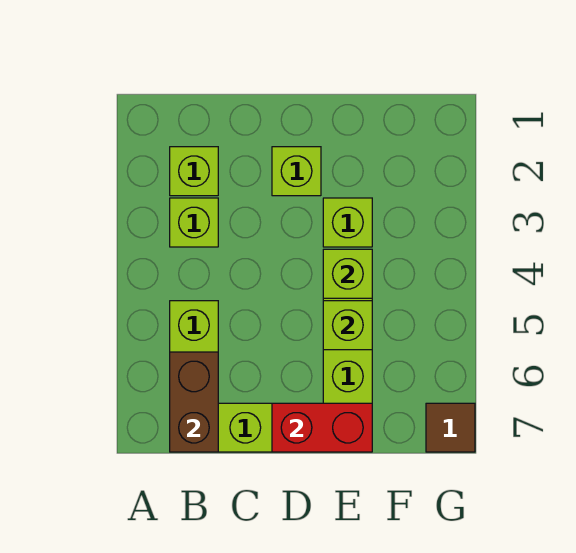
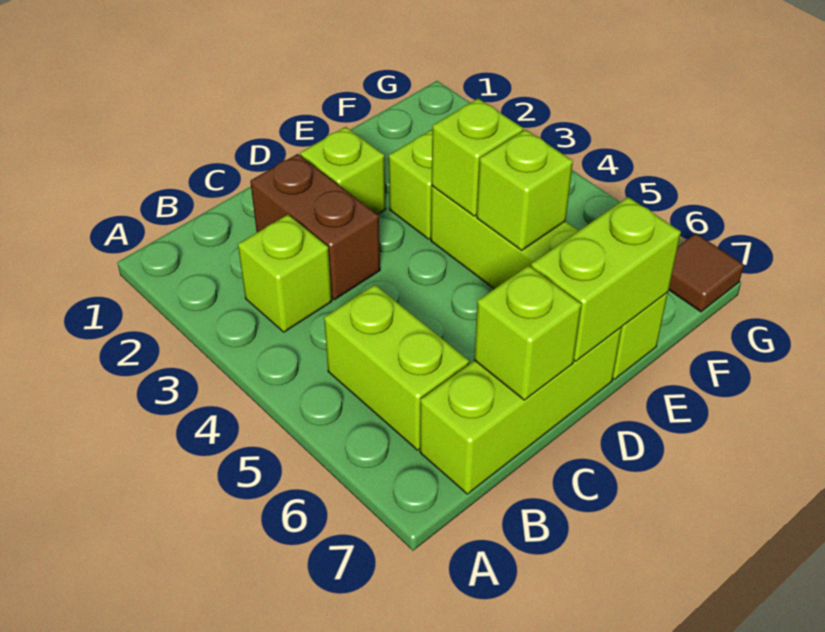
lime 1x1 brick [170,147,218,196] -> lime 1x1 brick moved to [474,265,582,400]
brown 1x2 brick [170,352,218,452] -> brown 1x2 brick moved to [250,154,380,300]
red 1x2 brick [272,403,372,452] -> lime 1x2 brick [531,197,681,361]

